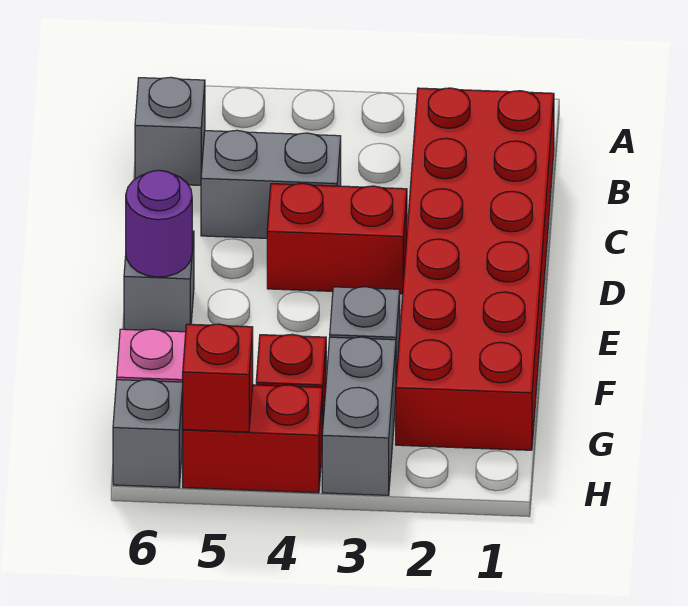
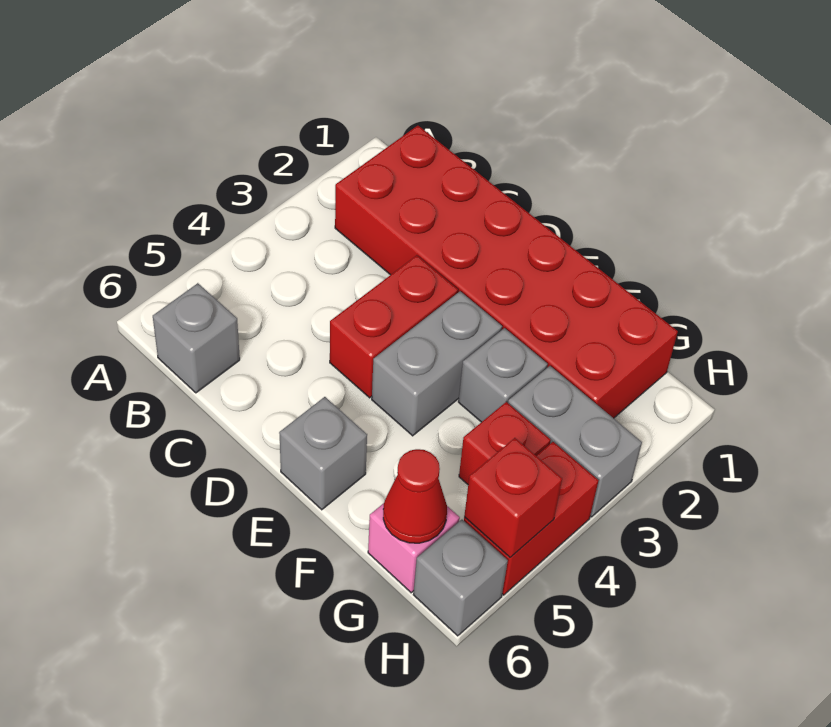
grey 1x2 brick [201,130,341,238] -> grey 1x2 brick moved to [372,291,502,436]
purple 1x1 round brick [126,170,192,277] -> none
none -> red 1x1 cone [383,449,447,543]

